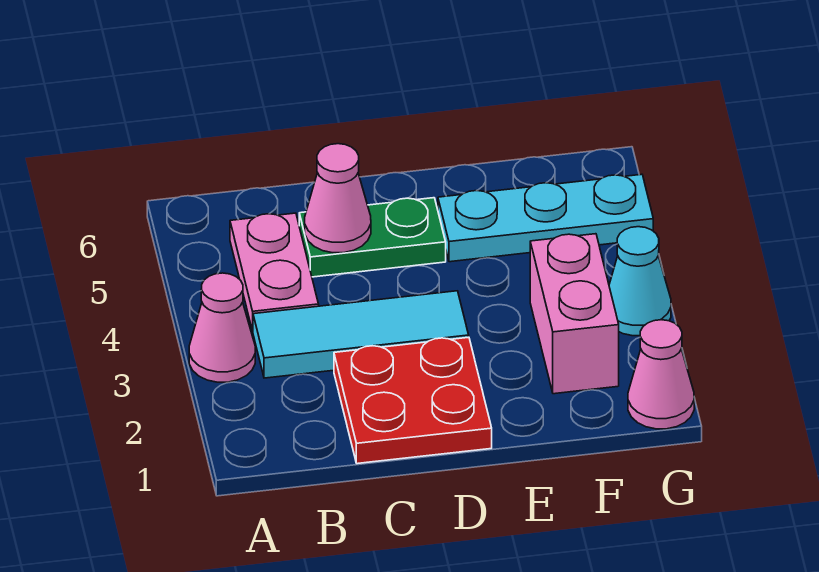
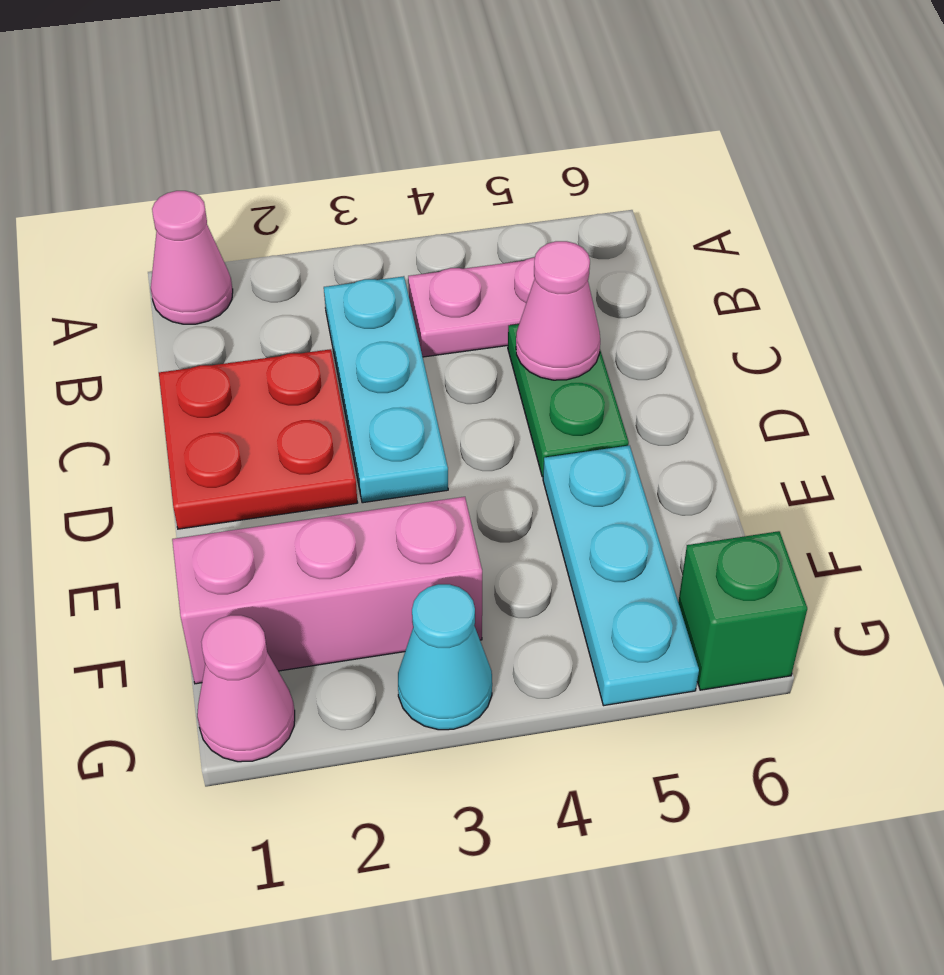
pink 1x1 cone [189,273,255,382] -> pink 1x1 cone moved to [151,191,233,324]
cyan 1x3 tile [253,291,469,378] -> cyan 1x3 plate [324,276,448,503]
pink 1x2 brick [530,234,619,394] -> pink 1x3 brick [172,497,482,684]
none -> green 1x1 brick [678,531,807,690]

